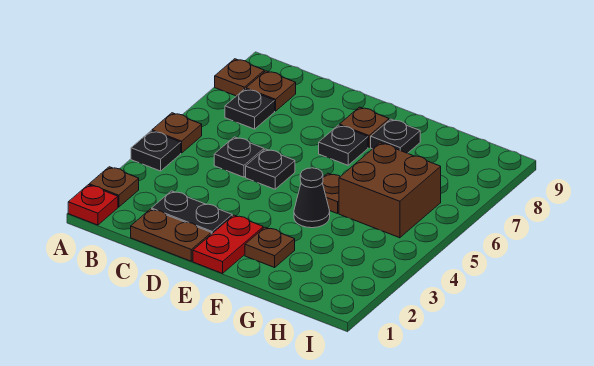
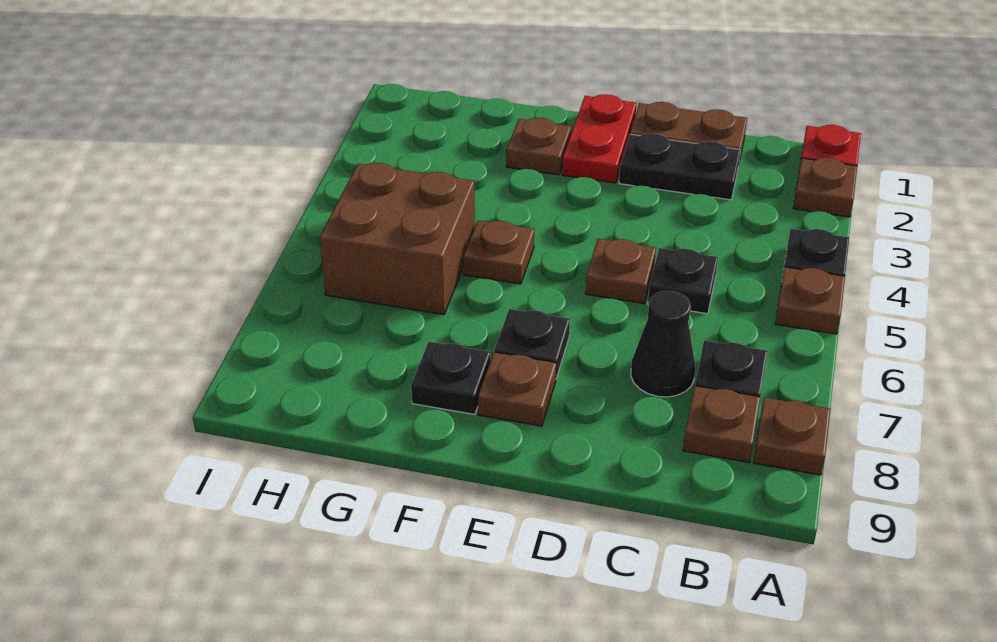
black 1x1 plate [246,149,295,189] -> brown 1x1 plate [585,239,656,304]
black 1x1 cone [294,168,330,228] -> black 1x1 cone moved to [631,291,695,397]

